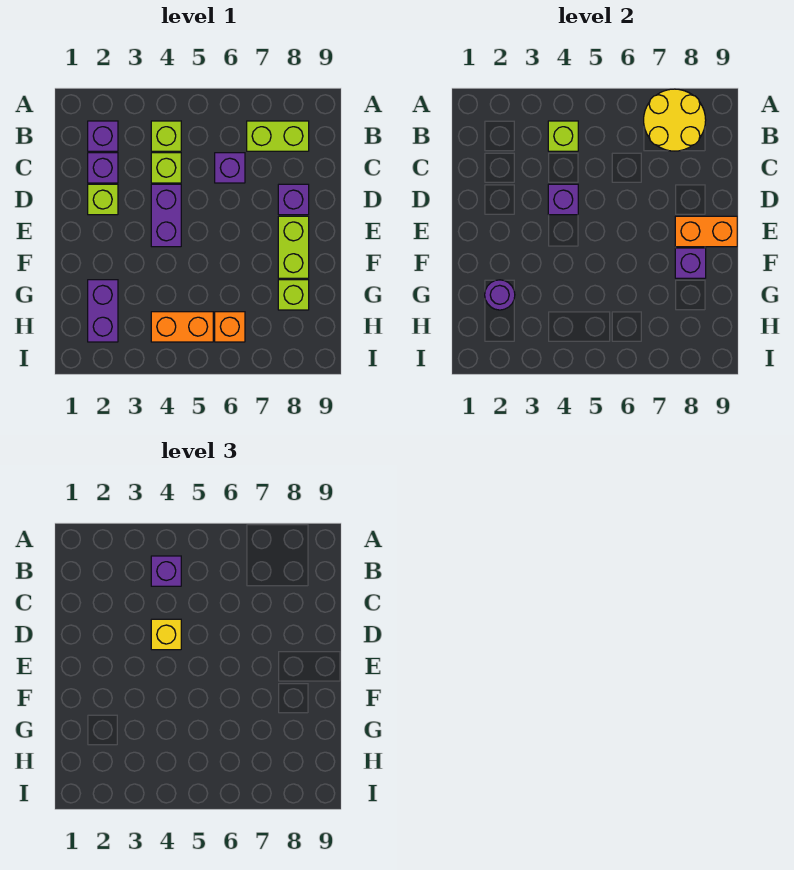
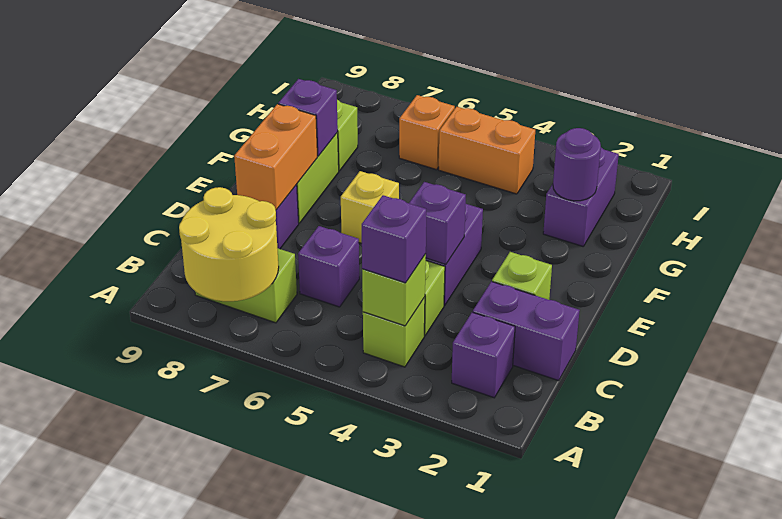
purple 1x1 brick [88,153,118,183] -> purple 1x2 brick [473,281,580,381]
yellow 1x1 brick [151,619,181,650] -> yellow 1x1 brick moved to [341,171,399,243]
orange 1x2 brick [675,216,737,247] -> orange 1x2 brick turned to [234,104,318,210]

